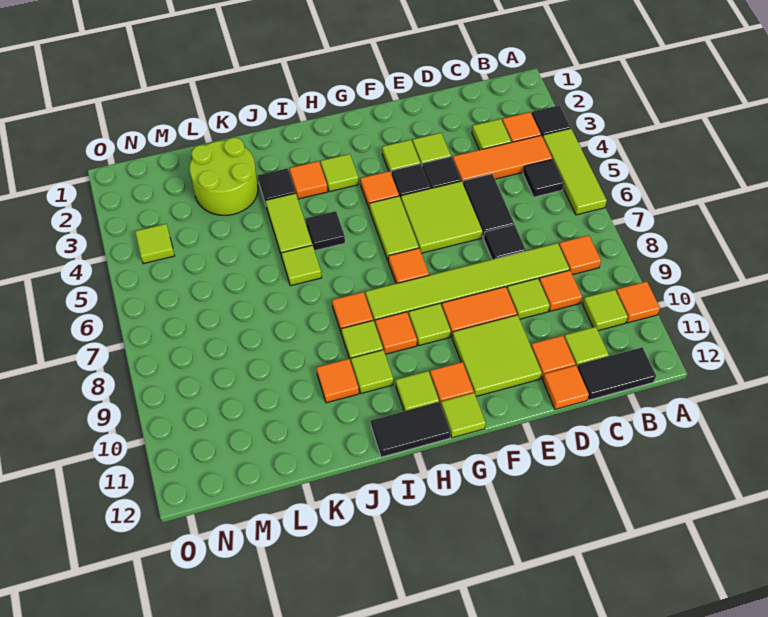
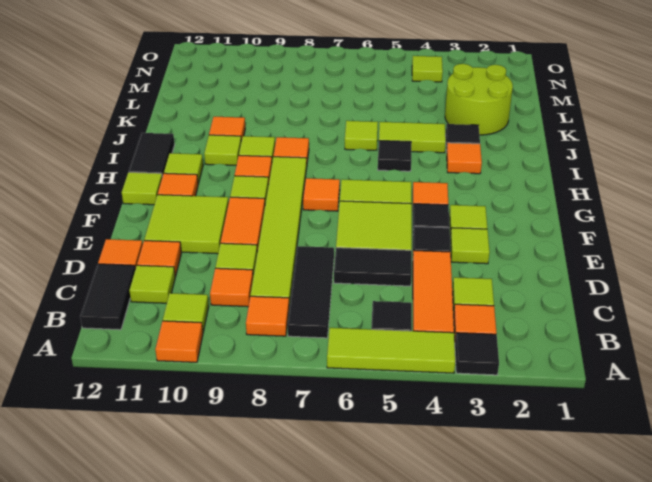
black 1x1 tile [484,225,525,259] -> black 1x3 tile [288,246,334,338]
lime 1x1 tile [321,154,359,192] -> none

